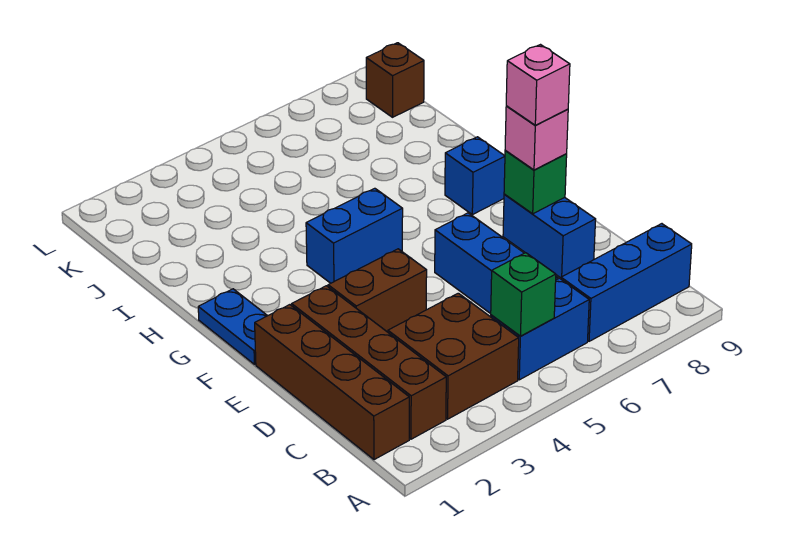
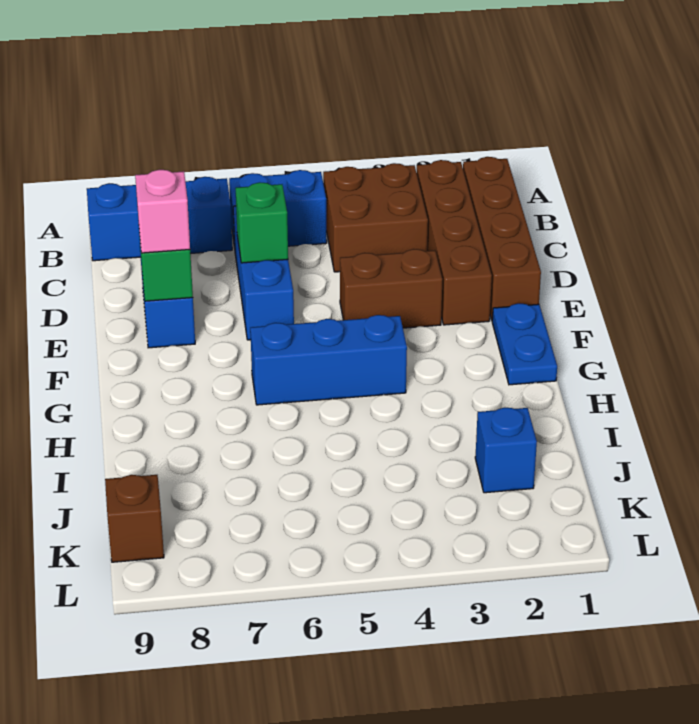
green 1x1 brick [491,253,556,336] -> green 1x1 brick moved to [235,182,288,263]
pink 1x1 brick [506,45,570,125] -> none
blue 1x2 brick [306,188,403,283] -> blue 1x3 brick [250,315,407,405]
blue 1x1 brick [445,137,505,215] -> blue 1x1 brick moved to [475,408,537,493]

